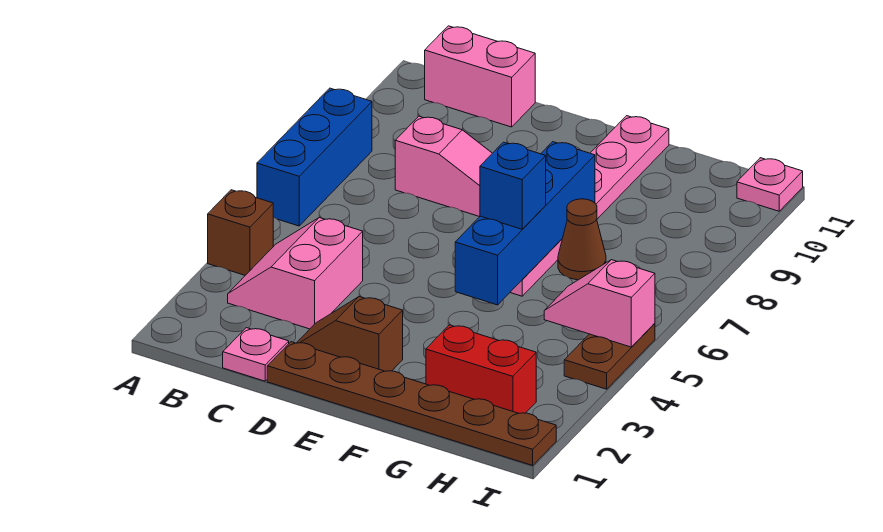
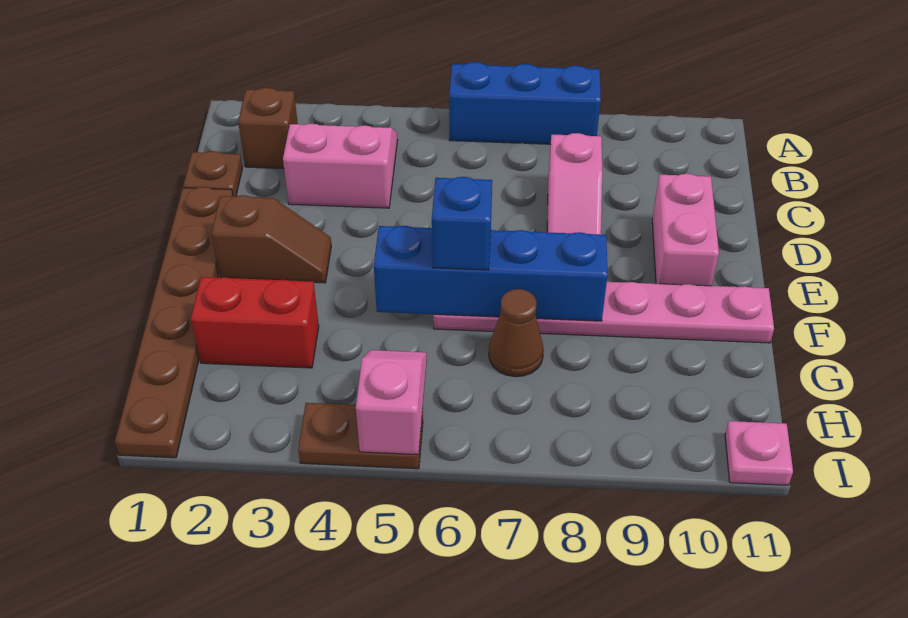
brown 1x1 brick [208,190,273,275] -> brown 1x1 brick moved to [238,88,298,169]
pink 1x2 brick [425,26,535,127] -> pink 1x2 brick moved to [652,174,719,286]
pink 1x1 plate [223,328,289,381] -> brown 1x1 plate [183,151,242,197]
brown 1x2 slope [297,297,403,371] -> brown 1x2 slope turned to [211,195,331,283]
red 1x2 brick [426,325,536,413] -> red 1x2 brick turned to [191,277,319,368]

